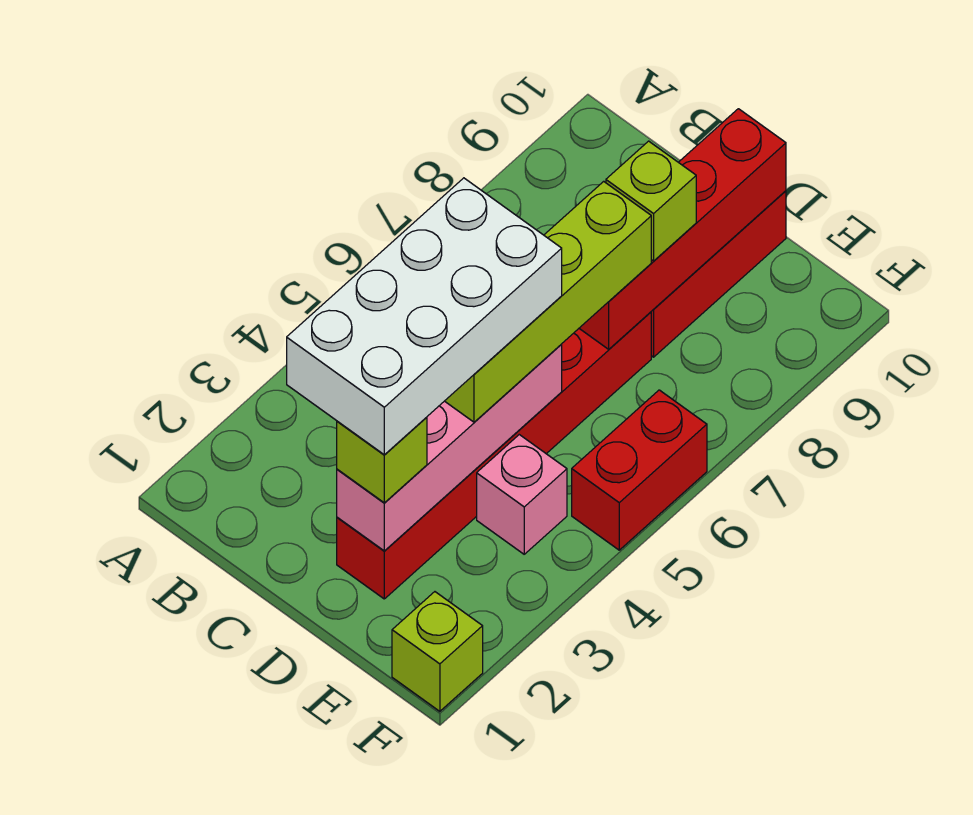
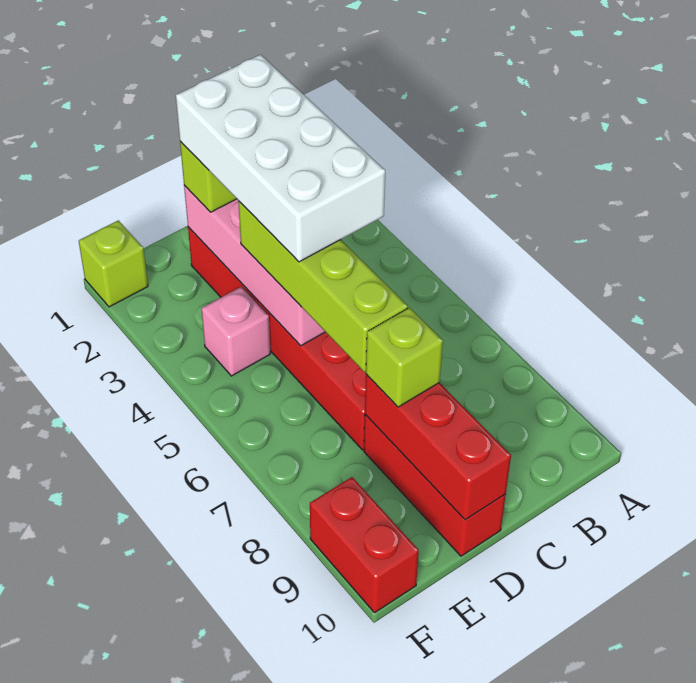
red 1x4 brick [579,109,786,349] -> red 1x3 brick [365,374,511,520]
red 1x2 brick [572,390,707,550] -> red 1x2 brick moved to [310,477,419,613]

